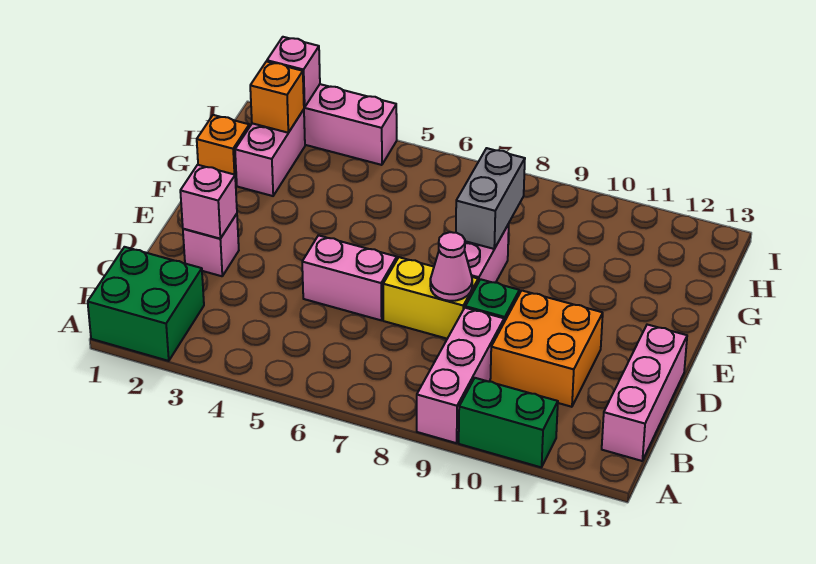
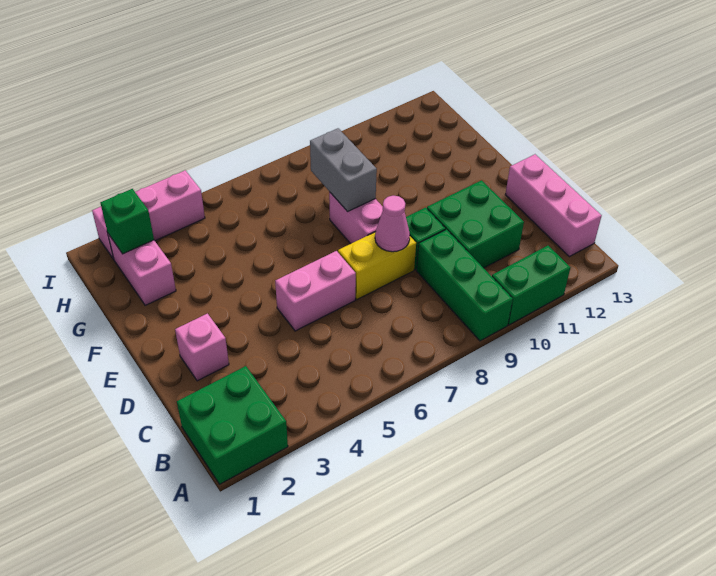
pink 1x3 brick [417,308,504,443] -> green 1x3 brick [416,230,513,341]
orange 2x2 brick [490,291,603,407] -> green 2x2 brick [427,180,524,268]
pink 1x1 brick [180,165,237,239] -> none
orange 1x1 brick [197,115,249,184] -> none
orange 1x1 brick [250,61,304,133] -> green 1x1 brick [100,189,154,254]
pink 1x1 brick [267,37,320,107] -> none

